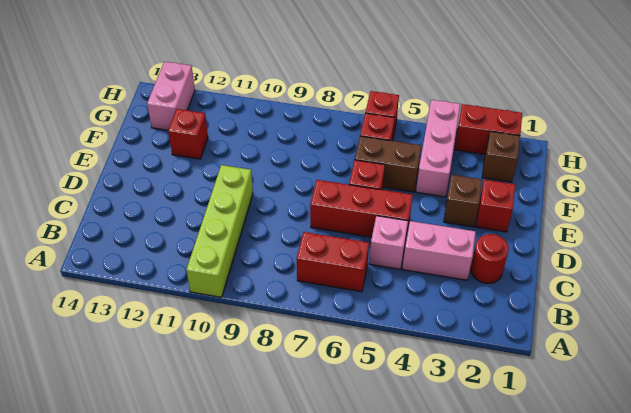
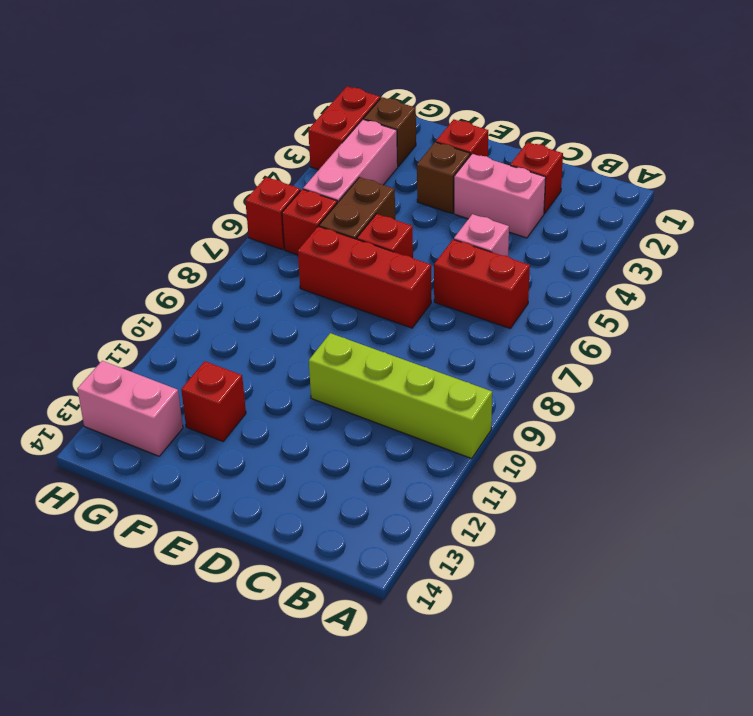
red 1x2 brick [297,232,369,292] -> red 1x2 brick turned to [434,239,530,328]
red 1x1 round brick [471,234,509,283] -> red 1x1 brick [510,142,563,214]
pink 1x2 brick [402,221,476,280] -> pink 1x2 brick turned to [454,154,546,238]
red 1x3 brick [310,180,413,237] -> red 1x3 brick turned to [298,226,431,328]
pink 1x3 brick [416,100,460,197] -> pink 1x3 brick turned to [303,119,398,203]

